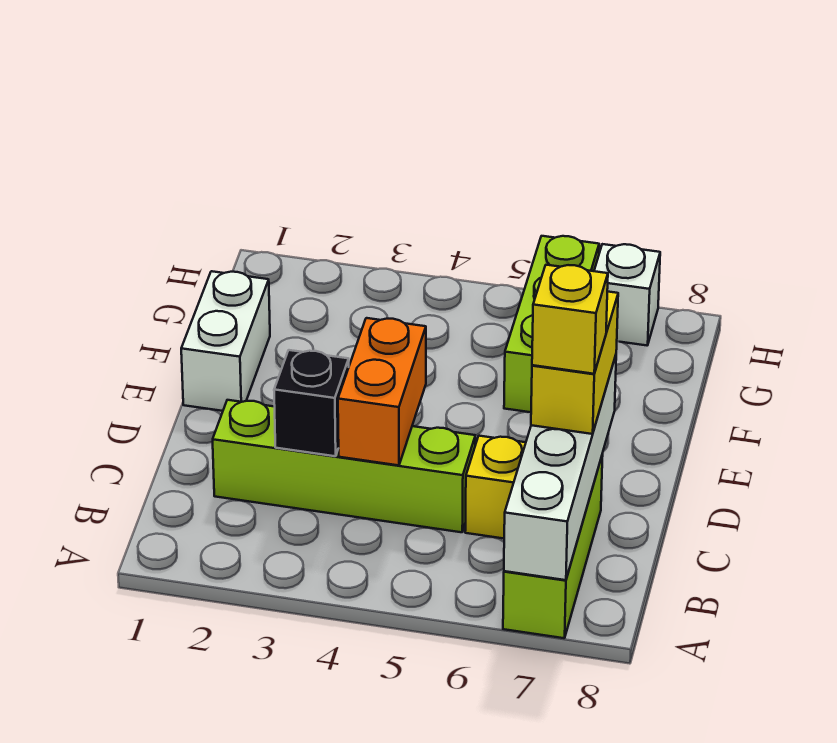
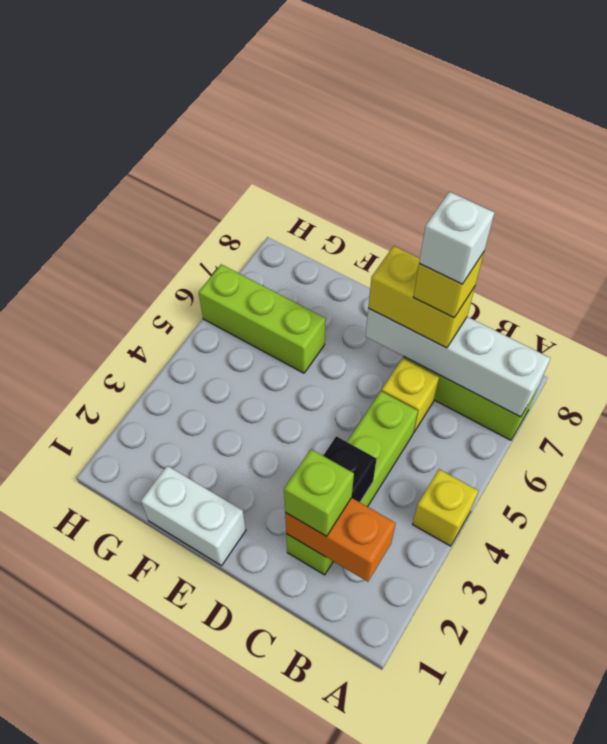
none -> yellow 1x1 brick [412,469,478,546]
none -> lime 1x1 brick [284,449,354,536]
orange 1x2 brick [338,318,426,465] -> orange 1x2 brick moved to [285,498,396,582]
white 1x1 brick [594,244,660,345] -> white 1x1 brick moved to [419,192,494,284]

